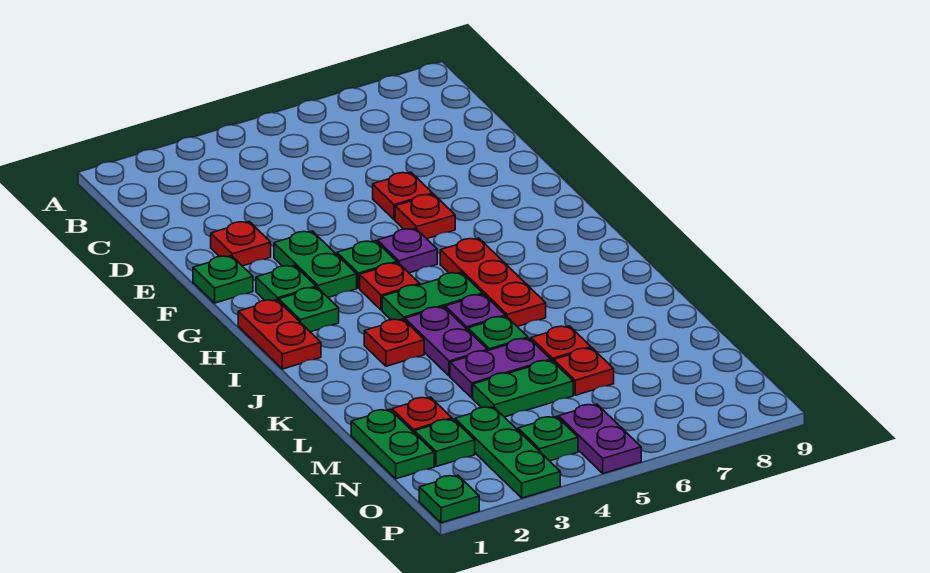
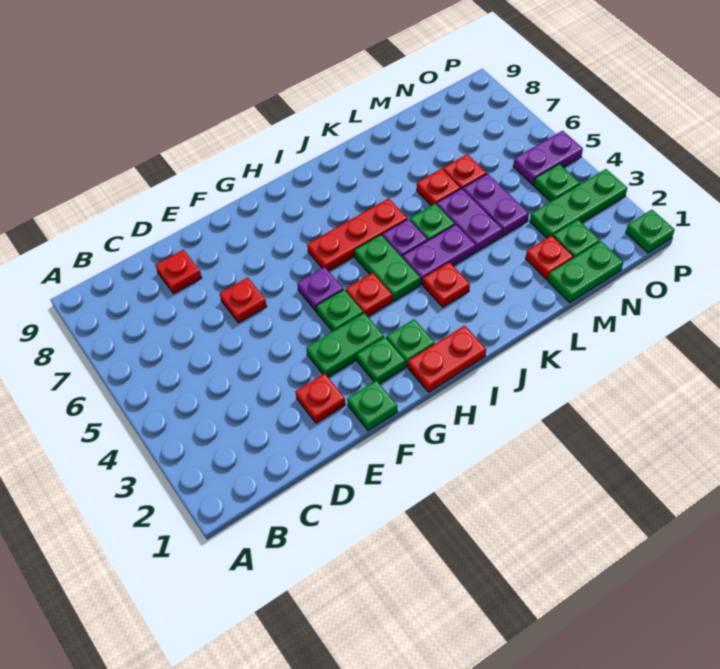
red 1x1 plate [395,194,455,239] -> red 1x1 plate moved to [156,250,202,294]
green 1x2 plate [473,360,573,417] -> purple 1x2 plate [463,174,529,236]

